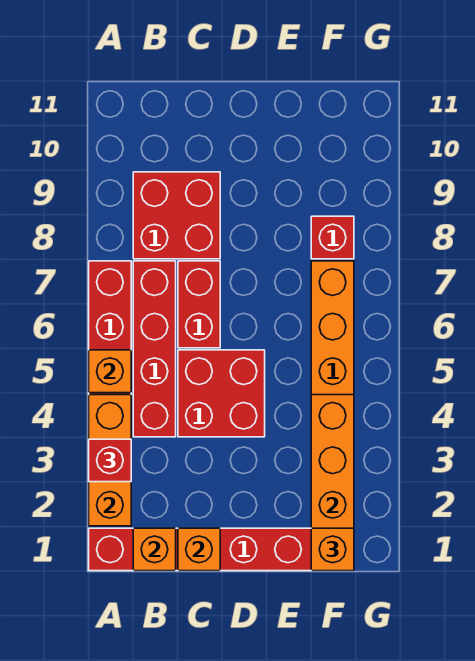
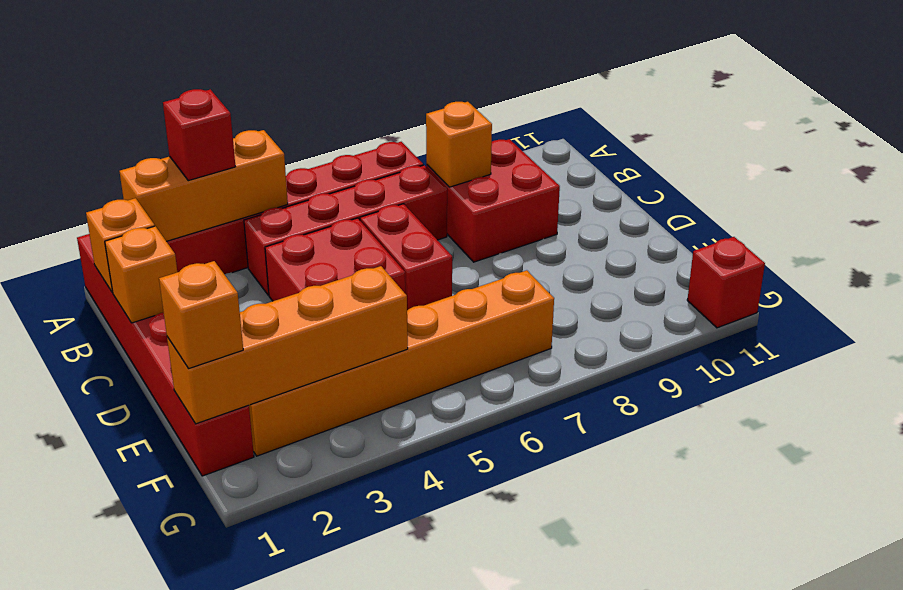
orange 1x1 brick [89,350,131,393] -> orange 1x1 brick moved to [426,102,492,187]
red 1x2 brick [178,261,220,348] -> red 1x2 brick turned to [360,204,452,310]
red 1x1 brick [311,216,354,259] -> red 1x1 brick moved to [687,237,765,328]

